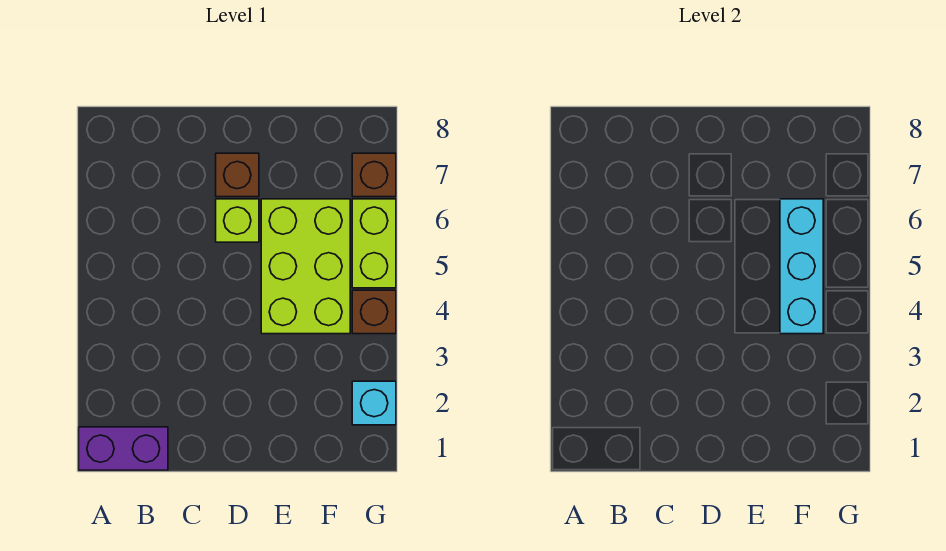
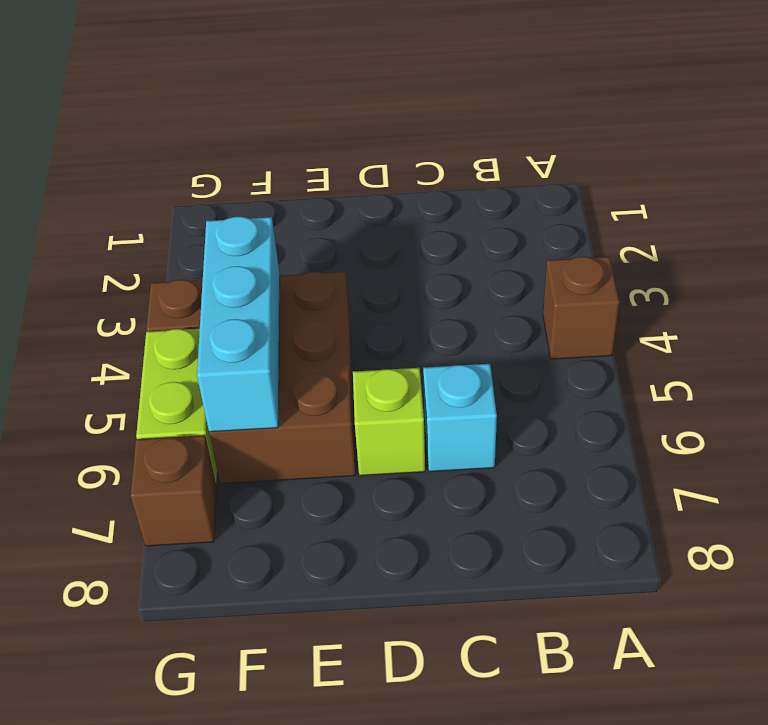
purple 1x2 brick [79,427,168,470] -> none
brown 1x1 brick [216,153,259,197] -> brown 1x1 brick moved to [543,257,619,359]
lime 2x3 brick [261,199,350,334] -> brown 2x3 brick [209,272,356,484]
cyan 1x1 brick [352,381,396,425] -> cyan 1x1 brick moved to [423,364,497,472]

